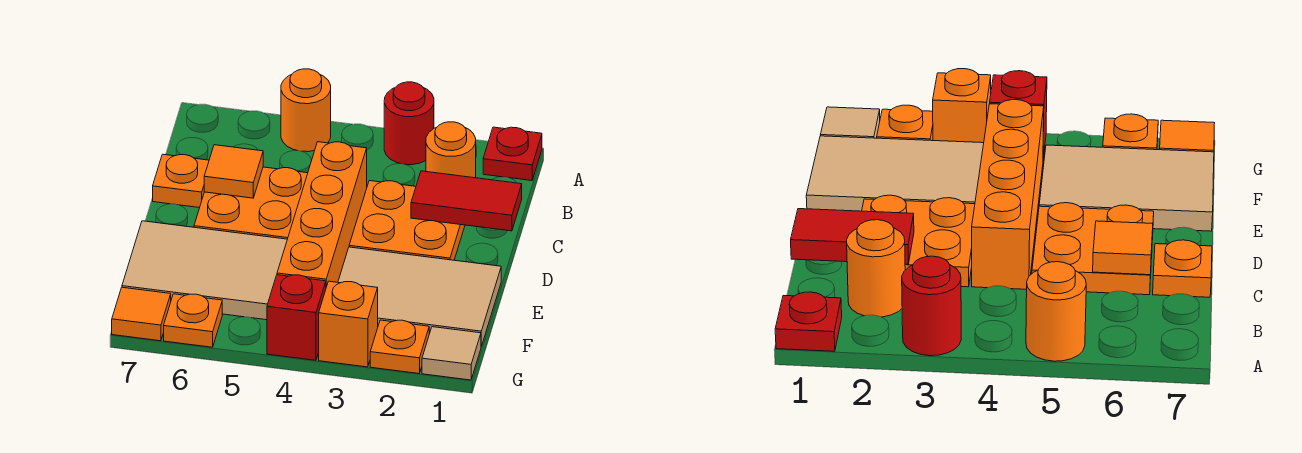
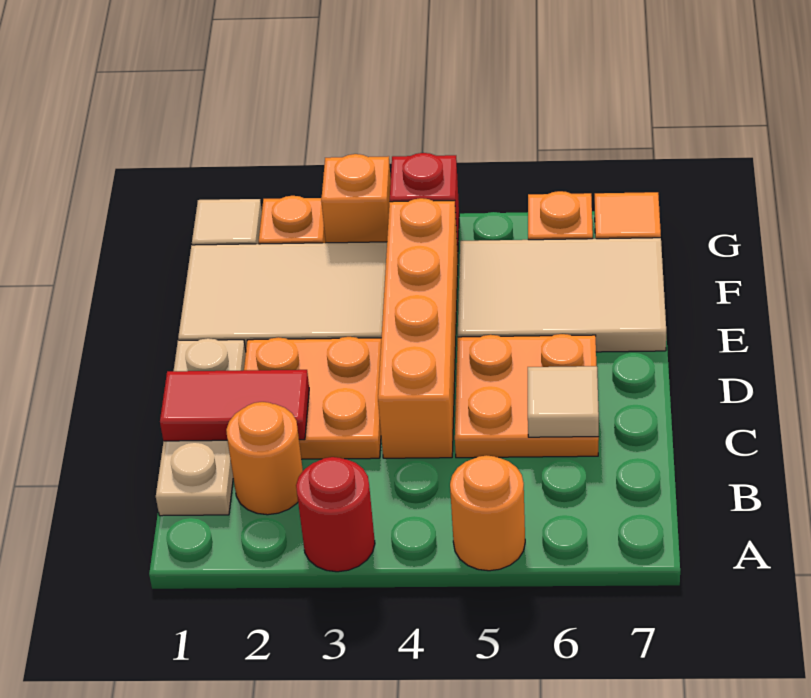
red 1x1 plate [483,127,542,181] -> none
none -> tan 1x3 plate [156,338,246,516]
orange 1x1 tile [204,145,263,198] -> tan 1x1 tile [528,366,599,437]
orange 1x1 plate [153,154,209,208] -> none

